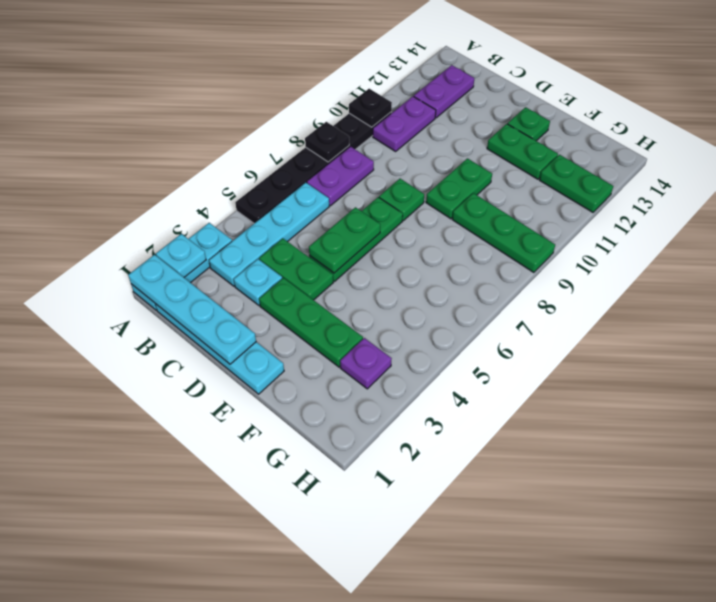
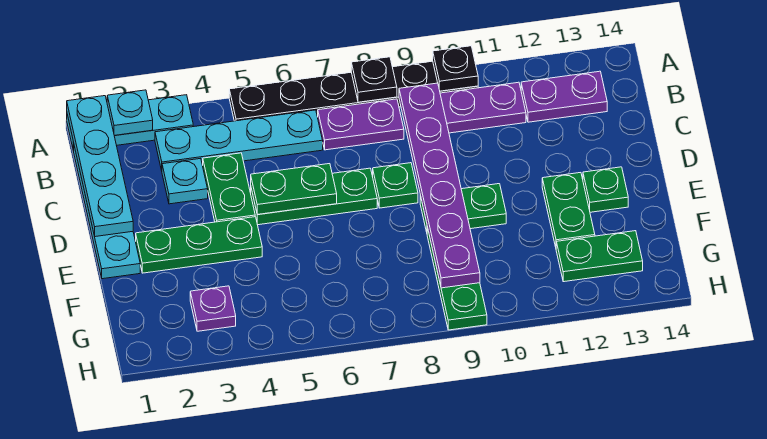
none -> purple 1x6 plate [399,83,480,288]
green 1x3 plate [259,278,363,367] -> green 1x3 plate turned to [136,217,262,273]
green 1x2 plate [539,155,613,212] -> green 1x2 plate turned to [556,231,643,282]

